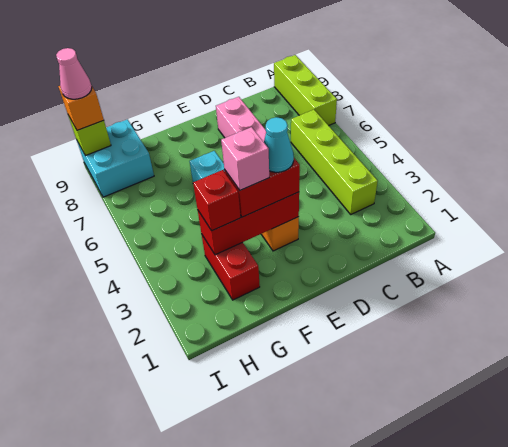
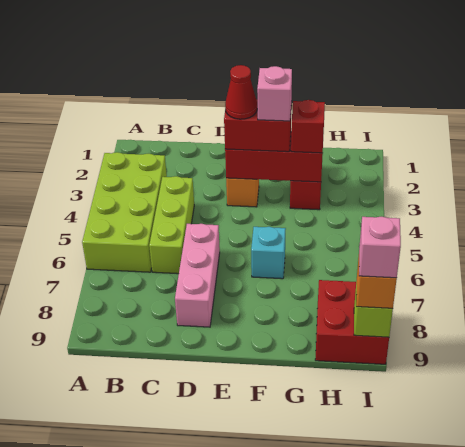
lime 1x3 brick [274,55,337,126] -> lime 1x3 brick moved to [149,176,194,274]
lime 1x4 brick [291,110,378,214] -> lime 2x4 brick [82,152,167,272]
cyan 1x1 cone [264,117,294,172] -> red 1x1 cone [225,65,257,119]
cyan 2x2 brick [77,119,154,197] -> red 2x2 brick [315,280,389,364]
pink 1x1 cone [56,48,92,99] -> pink 1x1 brick [359,217,401,278]

